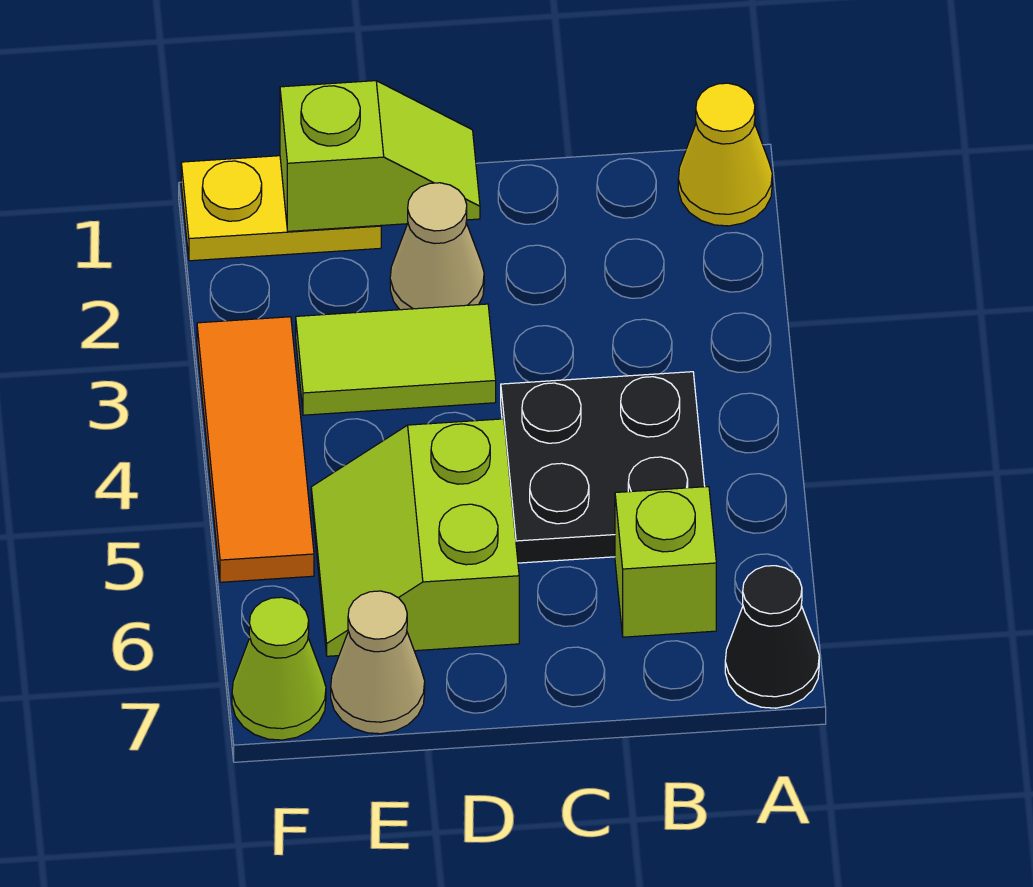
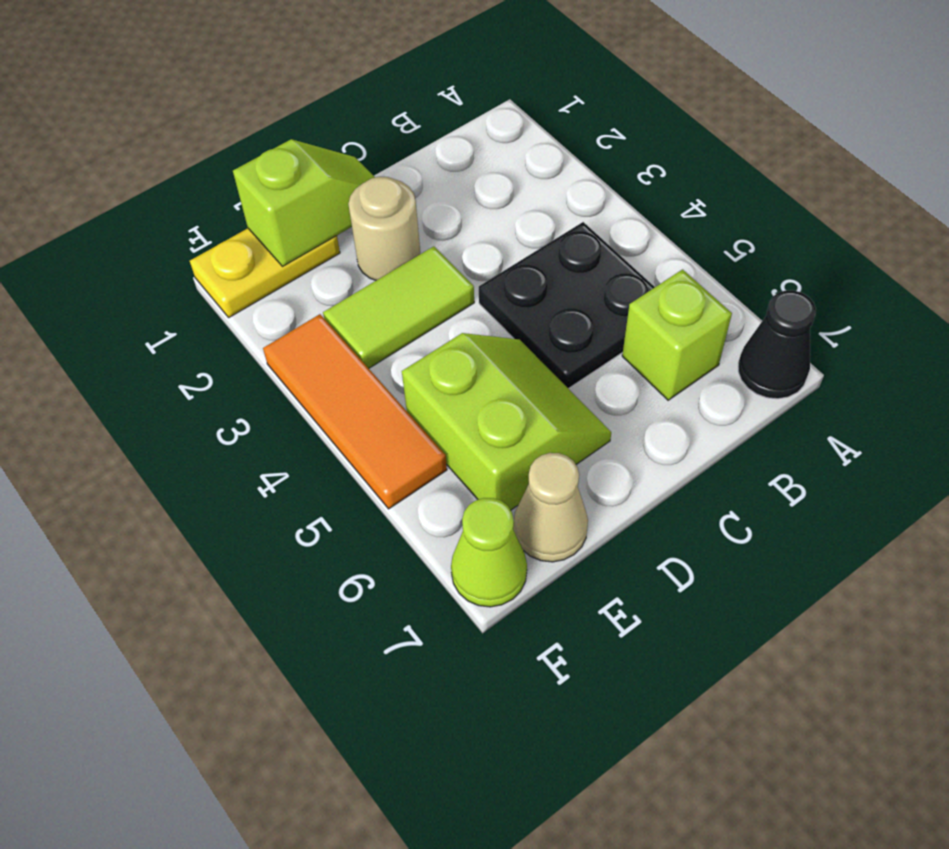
yellow 1x1 cone [678,83,772,226] -> none
tan 1x1 cone [390,183,484,310] -> tan 1x1 round brick [348,177,420,280]
lime 2x2 slope [311,419,519,656] -> lime 2x2 slope turned to [402,333,611,510]

